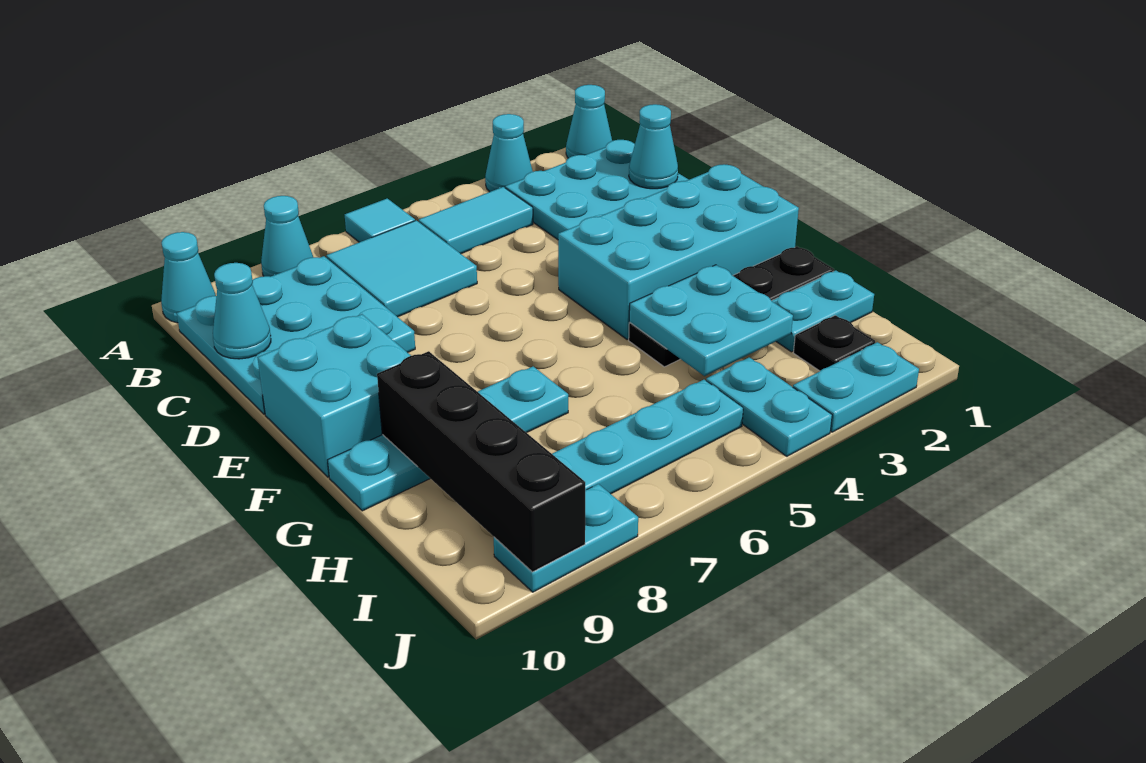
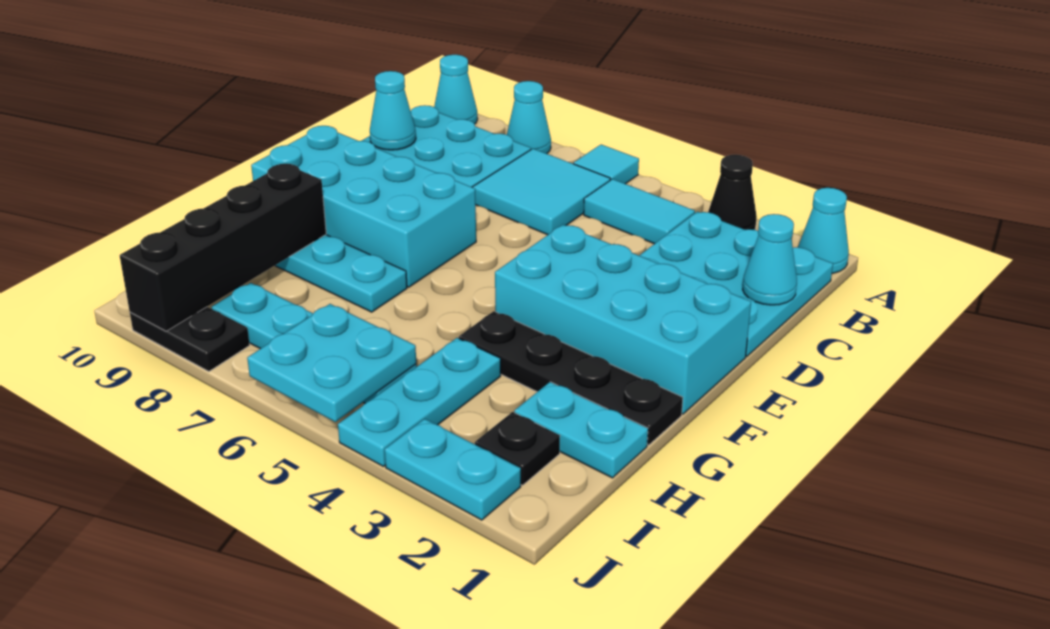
cyan 1x1 cone [485,114,533,192] -> black 1x1 cone [708,155,757,230]
cyan 2x2 brick [257,314,411,477] -> cyan 2x4 brick [251,126,476,287]
cyan 2x2 plate [629,265,793,376] -> cyan 2x2 plate moved to [247,304,416,422]
cyan 1x2 plate [706,357,832,456] -> cyan 1x3 plate [338,338,501,467]
cyan 1x2 plate [494,484,638,592] -> black 1x2 plate [130,307,249,371]

